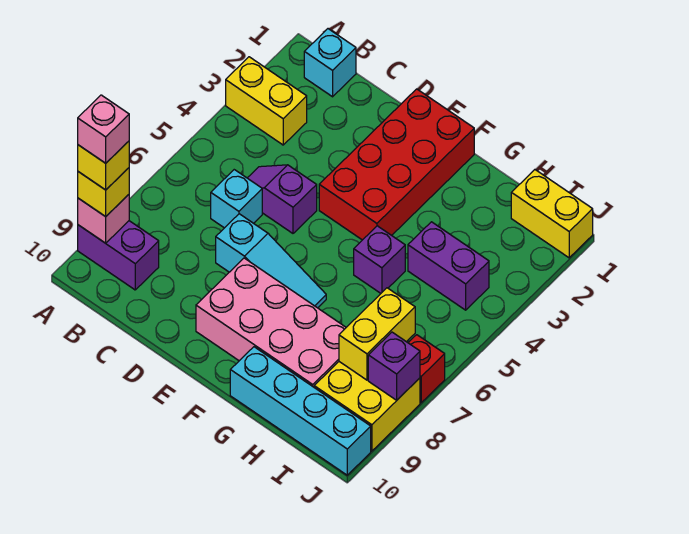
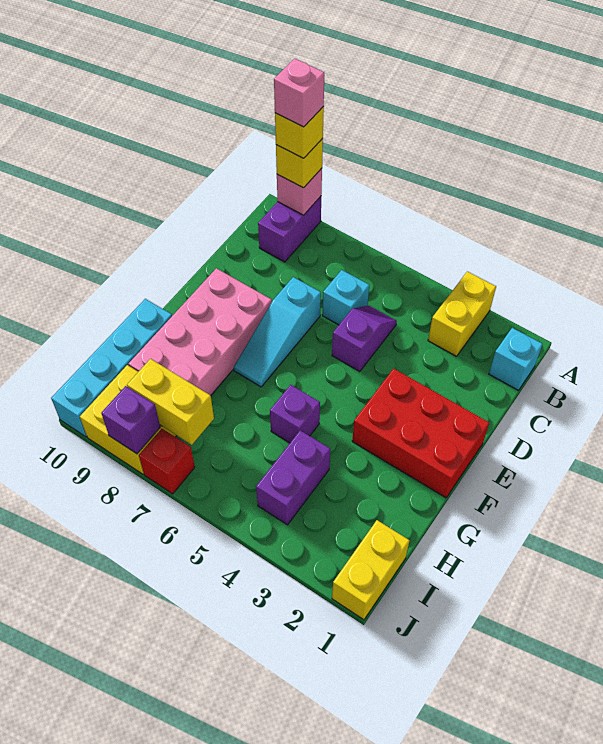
red 2x4 brick [319,89,474,240] -> red 2x3 brick [352,369,489,498]

